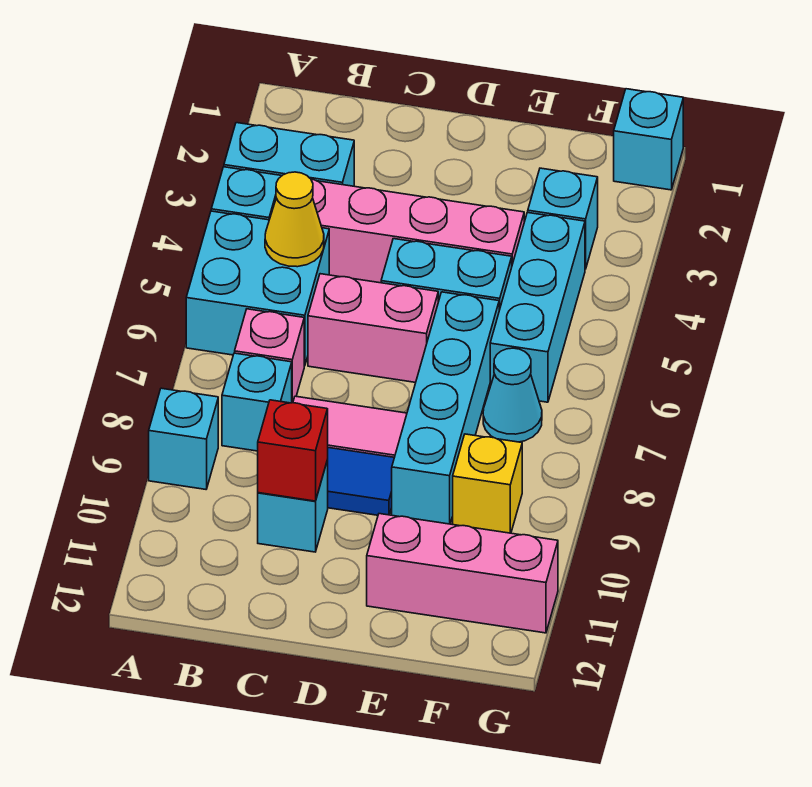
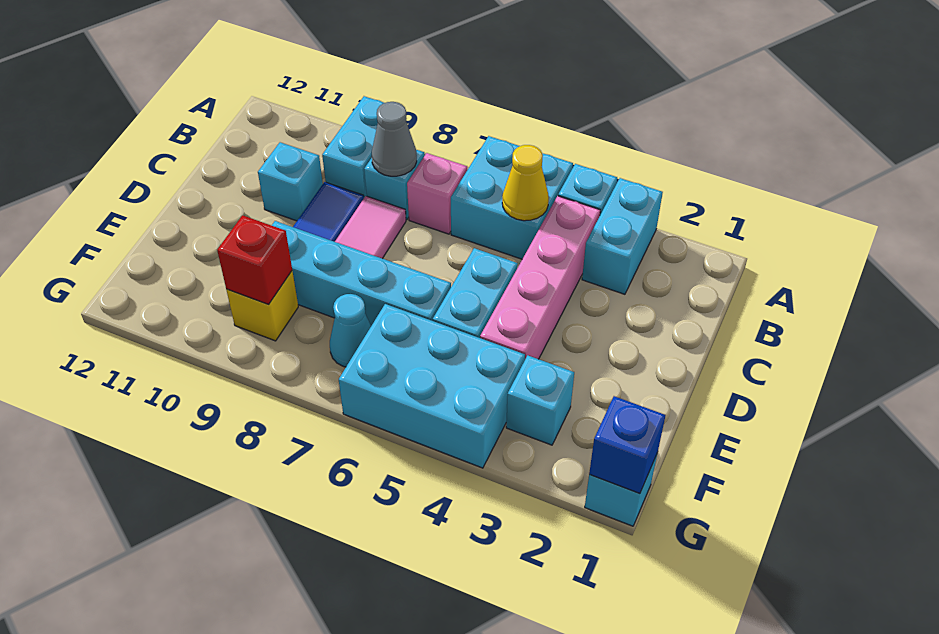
cyan 1x1 brick [149,388,218,489] -> cyan 1x2 brick [322,96,383,197]
none -> grey 1x1 cone [372,102,417,176]
pink 1x2 brick [308,274,438,382] -> none
red 1x1 brick [258,400,328,501] -> red 1x1 brick moved to [217,215,292,305]
pink 1x3 brick [367,514,558,633] -> none
cyan 1x3 brick [490,212,585,402] -> cyan 2x3 brick [339,304,525,468]
none -> blue 1x1 brick [589,396,665,494]

